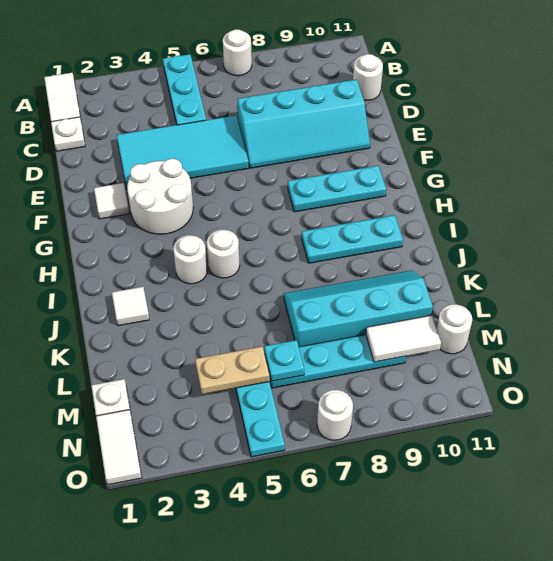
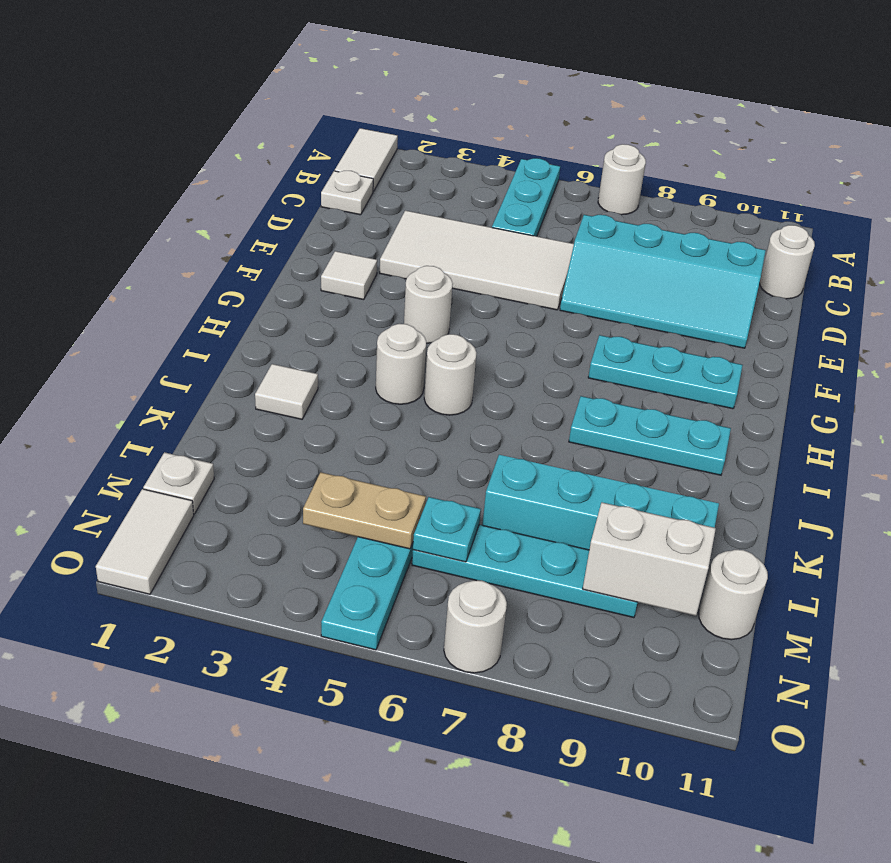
cyan 2x4 tile [117,115,249,189] -> white 2x4 tile [380,210,574,310]
white 2x2 round brick [127,159,193,234] -> white 1x1 round brick [404,266,453,343]
white 1x2 tile [366,315,441,362] -> white 1x2 brick [583,503,716,616]

